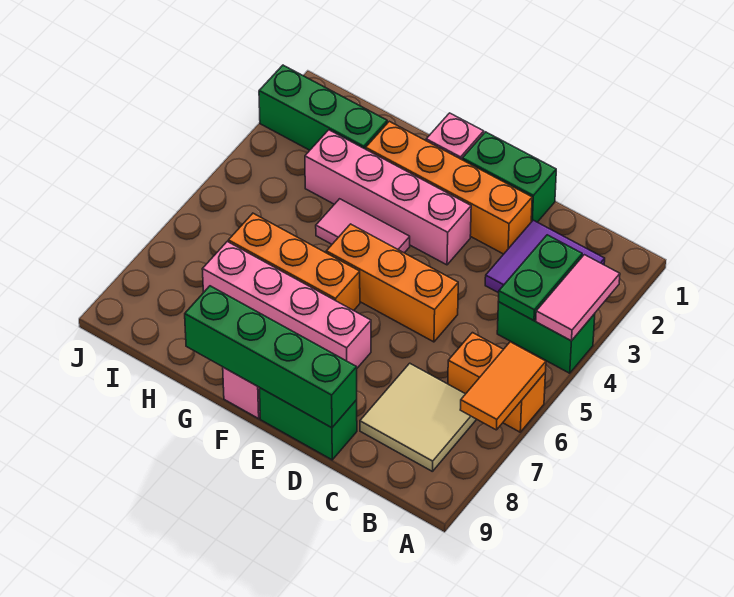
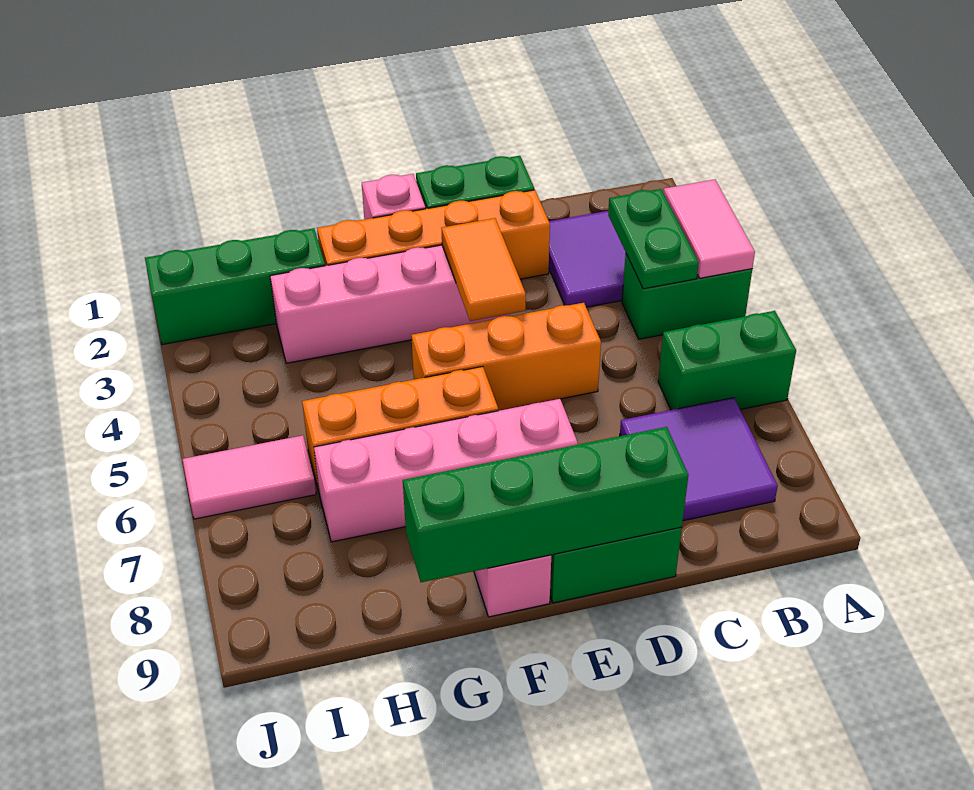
orange 1x2 brick [448,333,545,432] -> green 1x2 brick [658,311,796,410]
orange 1x2 tile [460,342,546,430] -> orange 1x2 tile moved to [442,218,526,321]
tan 2x2 tile [360,363,477,472] -> purple 2x2 tile [620,398,778,521]
pink 1x2 tile [316,199,410,253] -> pink 1x2 tile moved to [183,435,316,519]

